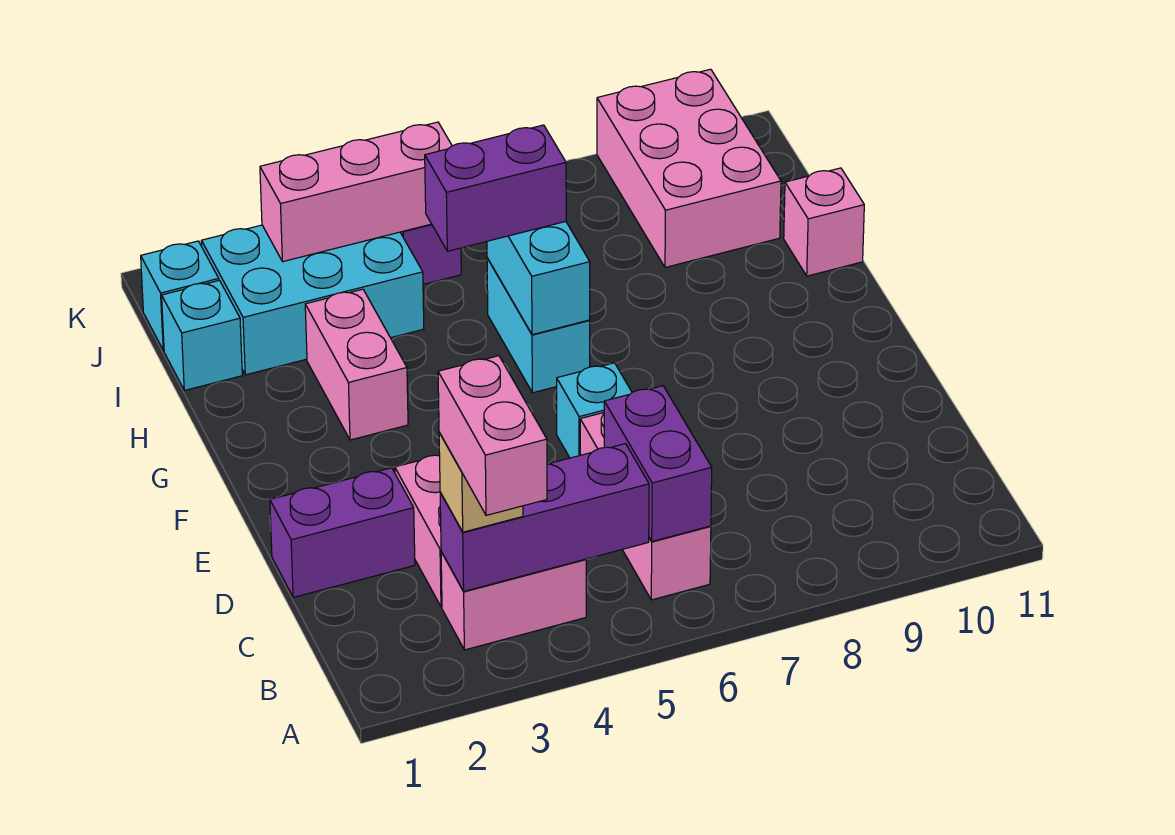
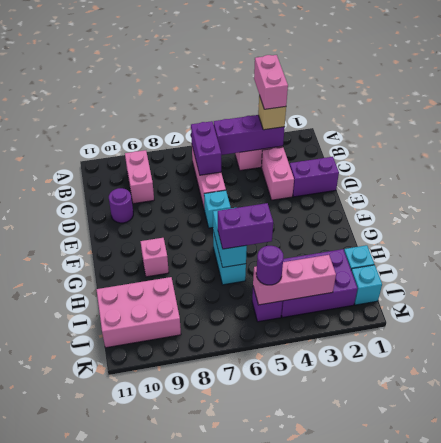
none -> purple 1x1 round brick [109,188,133,223]
pink 1x2 brick [305,289,408,440] -> pink 1x2 brick moved to [125,150,154,204]
pink 1x1 brick [784,168,864,276] -> pink 1x1 brick moved to [140,238,169,277]
cyan 2x3 brick [201,225,424,375] -> purple 2x3 brick [281,249,358,318]
pink 2x3 brick [597,69,781,267] -> pink 2x3 brick turned to [96,277,181,348]
none -> purple 1x1 round brick [256,246,283,285]

